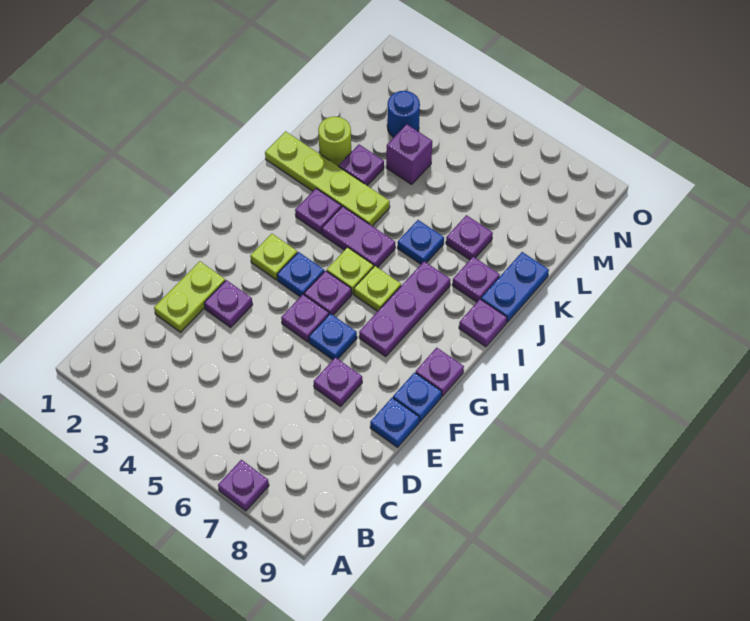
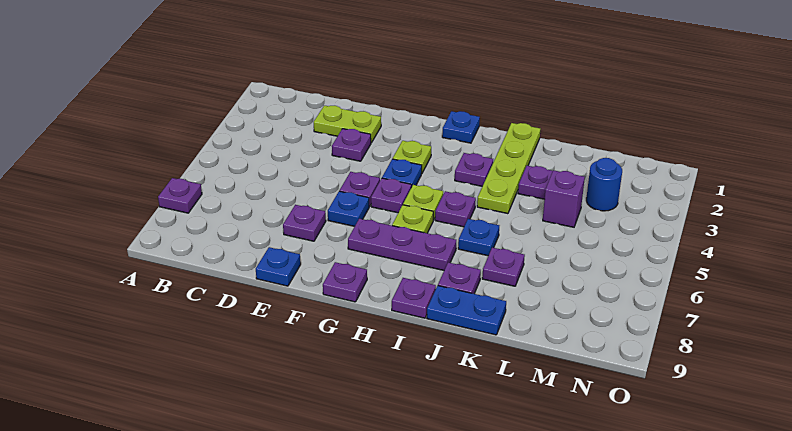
blue 1x1 plate [393,372,442,422] -> blue 1x1 plate moved to [442,111,480,143]
purple 1x2 plate [322,206,395,268] -> purple 1x1 plate [435,191,476,227]
lime 1x1 round brick [318,117,351,166] -> none

